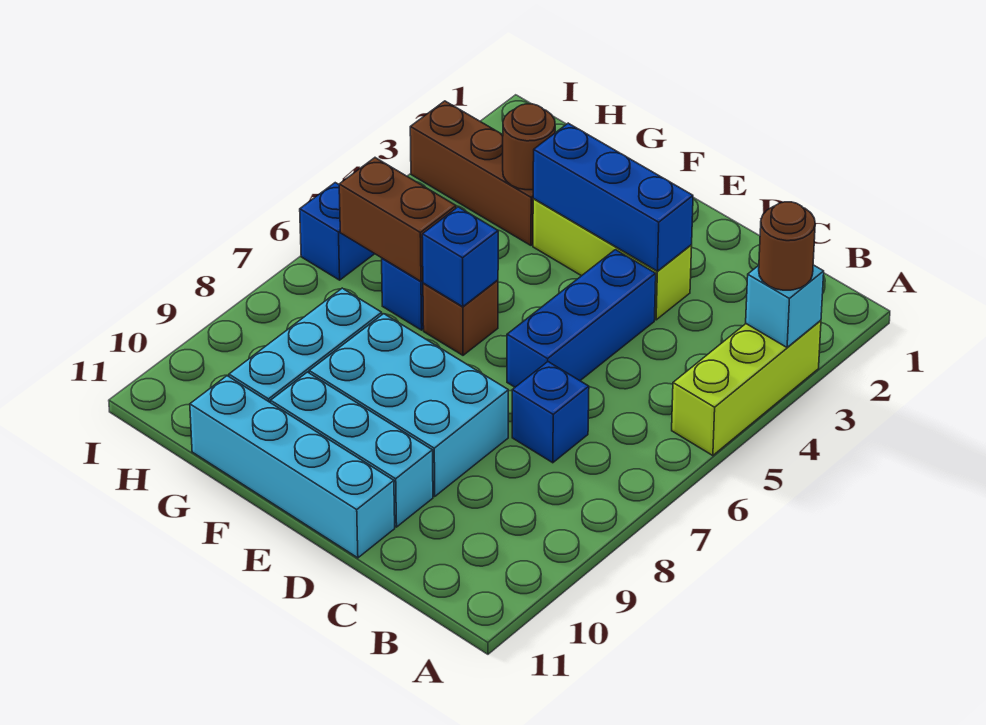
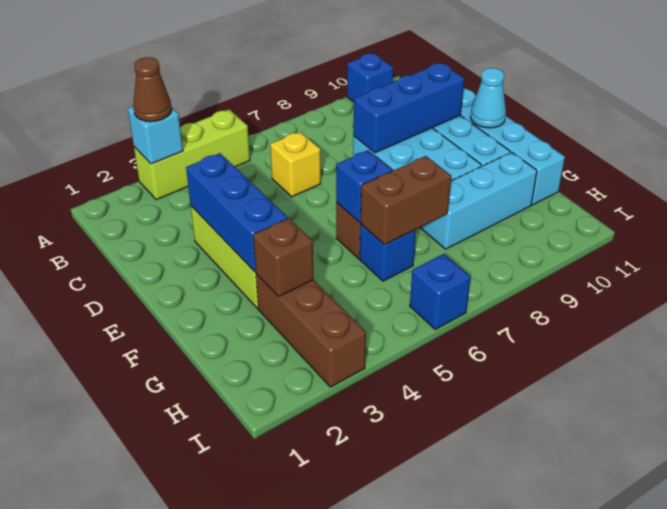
brown 1x1 round brick [759,202,815,290] -> brown 1x1 cone [133,57,172,122]
none -> yellow 1x1 brick [270,132,321,197]
blue 1x1 brick [512,362,589,463] -> blue 1x1 brick moved to [347,53,393,102]
blue 1x3 brick [507,250,656,387] -> blue 1x3 brick moved to [353,63,464,153]
none -> cyan 1x1 cone [470,68,506,128]
brown 1x1 round brick [503,104,555,190] -> brown 1x1 brick [253,218,313,297]
brown 1x2 brick [339,158,456,281] -> brown 1x2 brick turned to [360,156,451,245]

